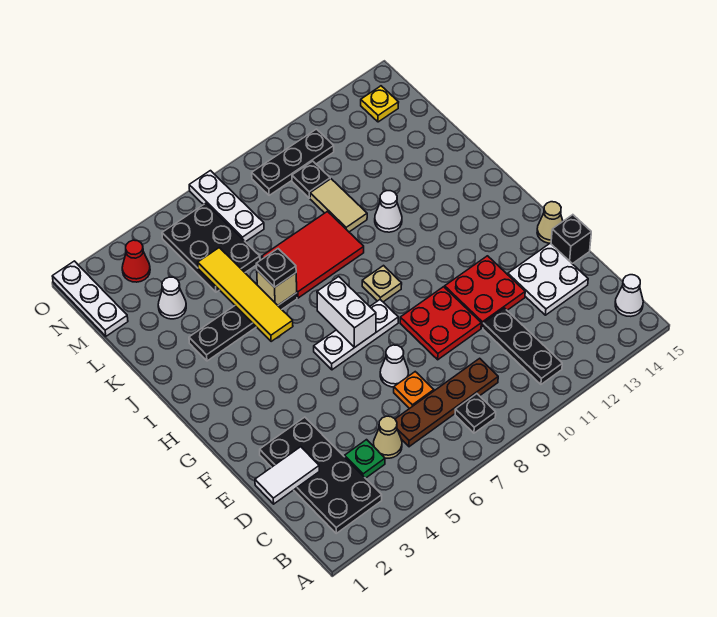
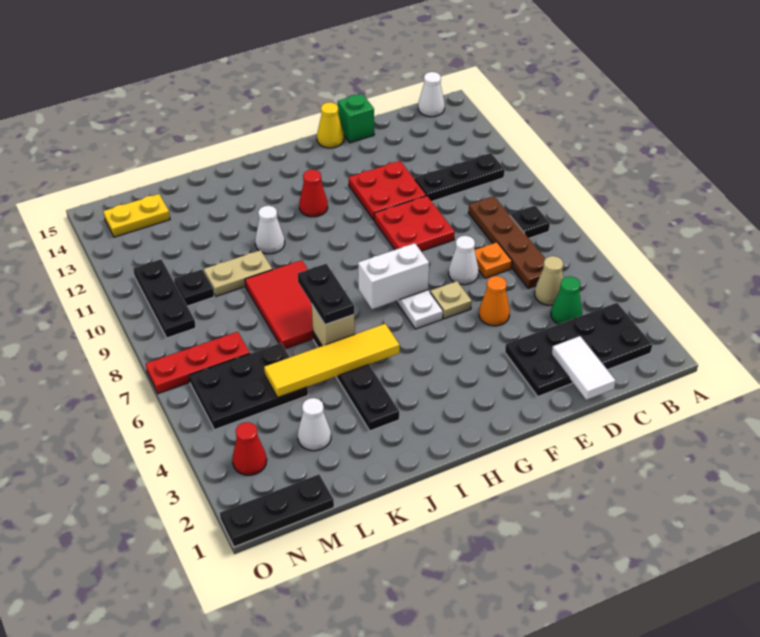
green 1x1 plate [345,440,385,478] -> green 1x1 cone [551,277,582,324]
white 2x2 plate [508,243,588,315] -> none
none -> orange 1x1 cone [479,276,510,326]
black 1x1 brick [551,215,591,264] -> green 1x1 brick [338,94,374,143]
tan 1x1 cone [537,202,563,243] -> yellow 1x1 cone [317,102,344,148]
tan 1x1 plate [362,266,402,302] -> tan 1x1 plate moved to [430,281,472,319]
none -> red 1x1 cone [299,169,328,217]
black 1x1 plate [256,249,296,287] -> black 1x2 plate [298,264,354,325]
tan 1x2 tile [310,179,367,232] -> tan 1x2 plate [204,250,272,296]
white 1x3 plate [52,261,128,336] -> black 1x3 plate [220,474,334,547]
white 1x3 plate [189,171,264,242] -> red 1x3 plate [146,332,250,394]
yellow 1x1 plate [361,86,399,122] -> yellow 1x2 plate [103,194,170,237]

